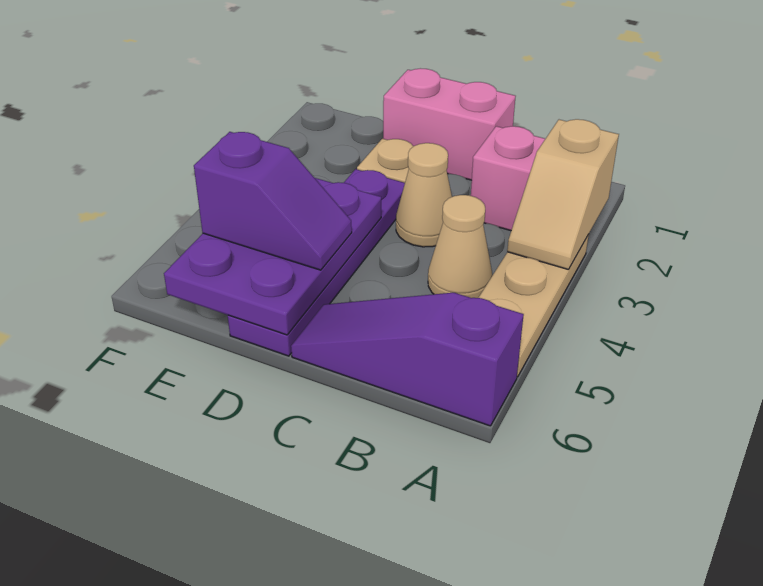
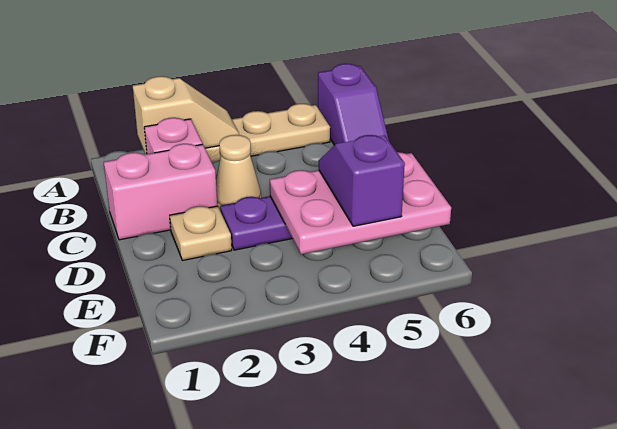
purple 1x3 slope [291,293,524,426] -> purple 1x2 slope [318,64,389,146]
tan 1x1 cone [428,195,493,298] -> none
pink 1x2 brick [383,68,516,180] -> pink 1x2 brick turned to [104,144,217,240]
purple 2x3 plate [164,178,381,335] -> pink 2x3 plate [270,152,451,254]

